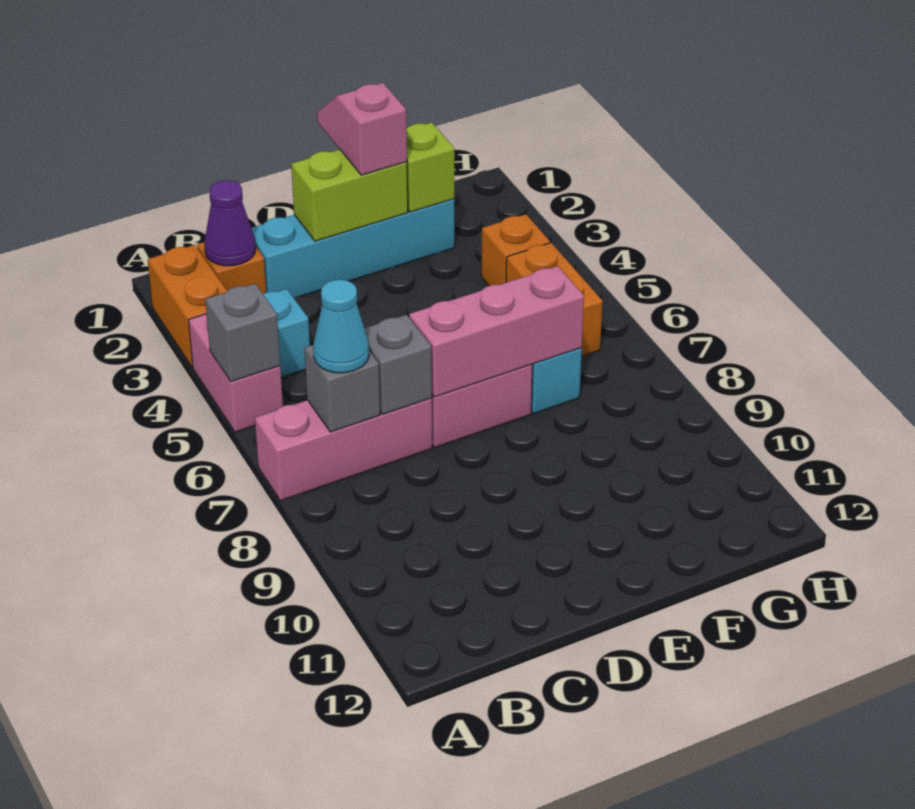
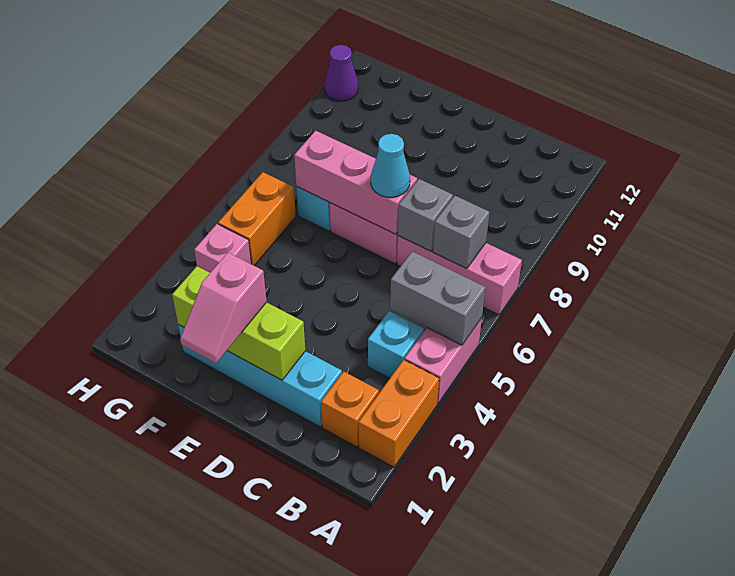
grey 1x1 brick [205,284,280,382] -> grey 1x2 brick [390,251,485,345]
purple 1x1 cone [204,180,256,266] -> purple 1x1 cone moved to [324,45,358,101]
cyan 1x1 cone [313,280,369,373] -> cyan 1x1 cone moved to [371,134,410,197]
orange 1x1 brick [481,214,550,286] -> pink 1x1 brick [194,224,251,273]

